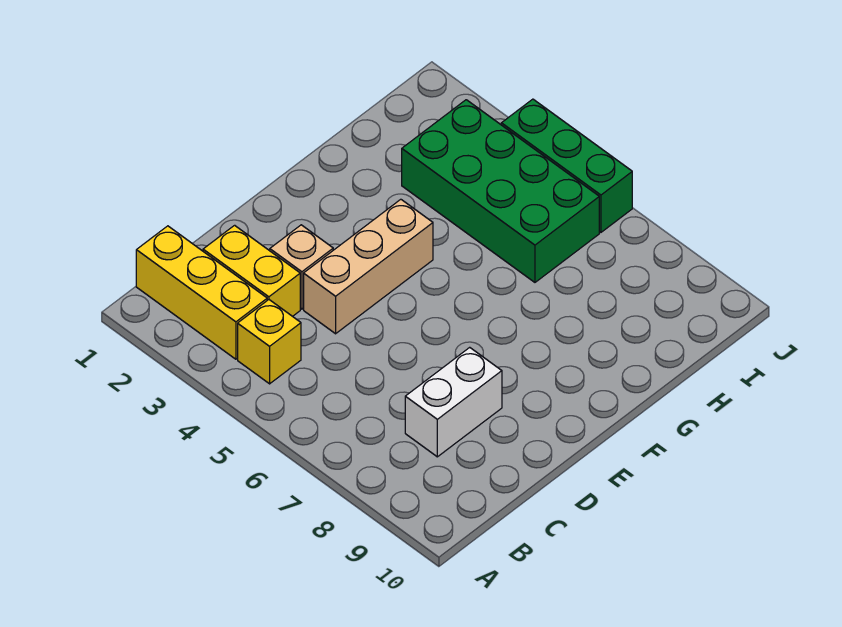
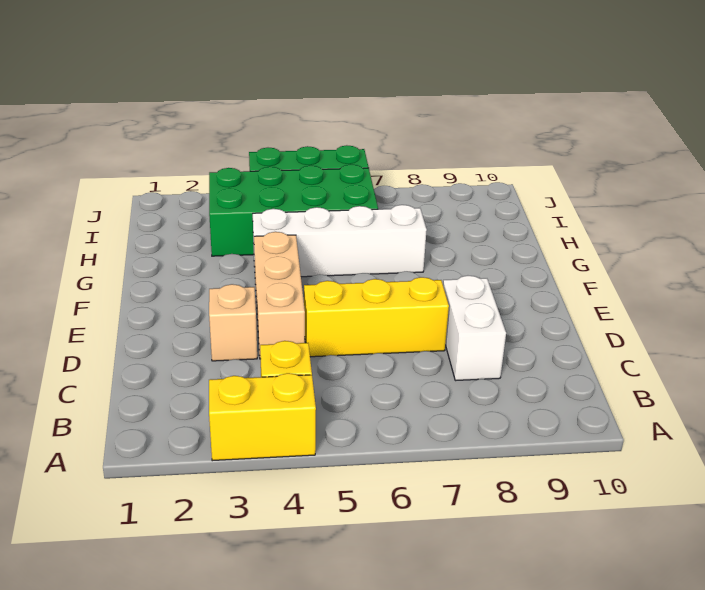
yellow 1x3 brick [136,226,267,359] -> yellow 1x3 brick moved to [304,277,449,357]
yellow 1x2 brick [203,225,300,316] -> yellow 1x2 brick moved to [209,373,316,461]
none -> white 1x4 brick [253,205,427,277]

